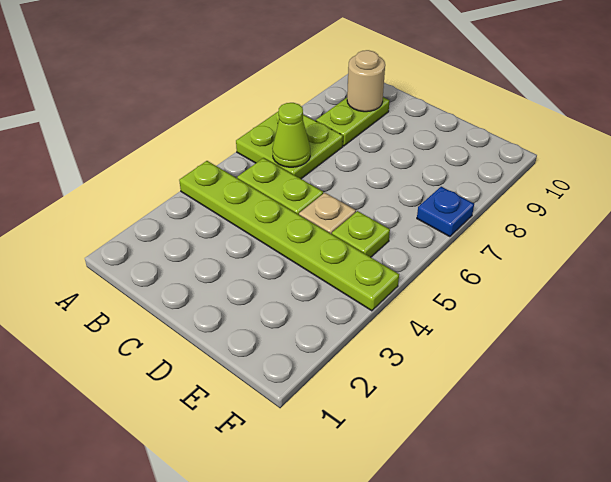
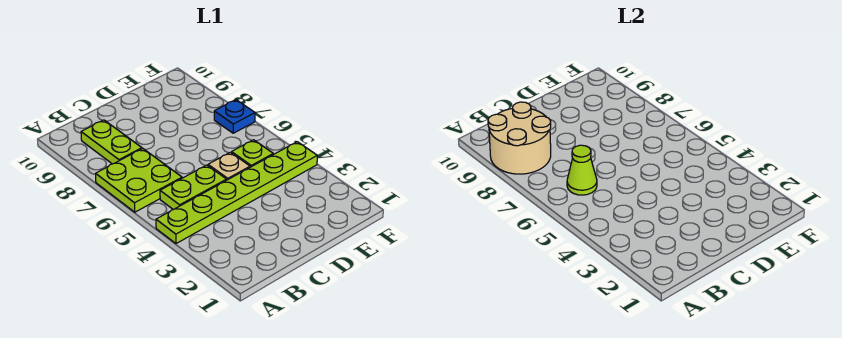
tan 1x1 round brick [347,50,385,112] -> tan 2x2 round brick [488,102,551,174]

